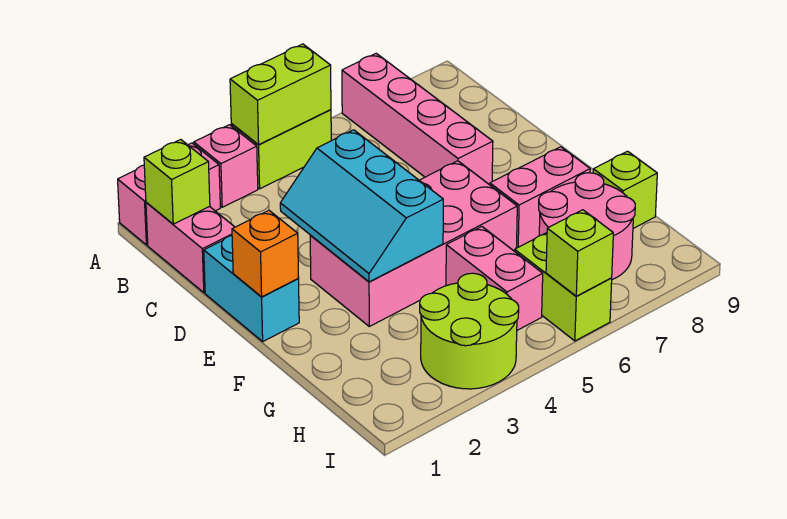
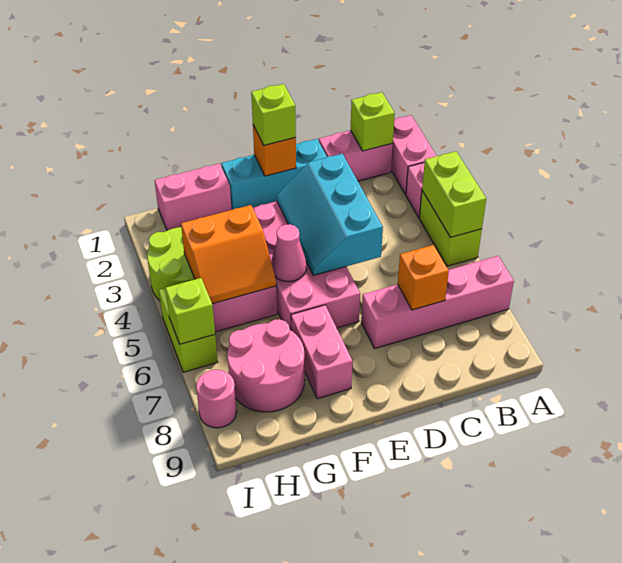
none -> orange 1x1 brick [398,245,449,310]
cyan 1x2 brick [204,235,299,341] -> cyan 1x3 brick [221,139,327,210]
cyan 2x3 slope [280,130,443,282] -> cyan 2x3 slope turned to [277,154,383,275]
none -> pink 1x1 cone [271,224,306,282]
none -> pink 1x2 brick [154,164,232,230]
none -> orange 2x2 slope [181,205,276,304]
lime 1x1 brick [593,151,657,228] -> lime 1x1 brick moved to [251,84,296,145]
lime 1x2 brick [515,233,612,341] -> lime 1x2 brick turned to [159,288,218,372]
none -> pink 1x1 round brick [196,370,237,428]

